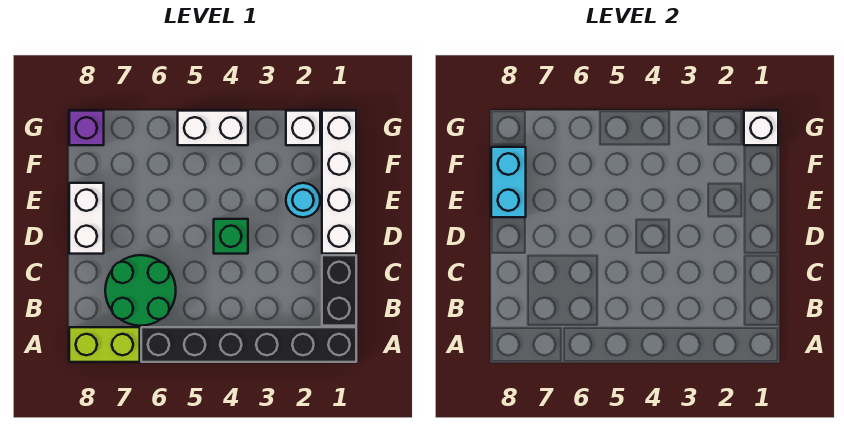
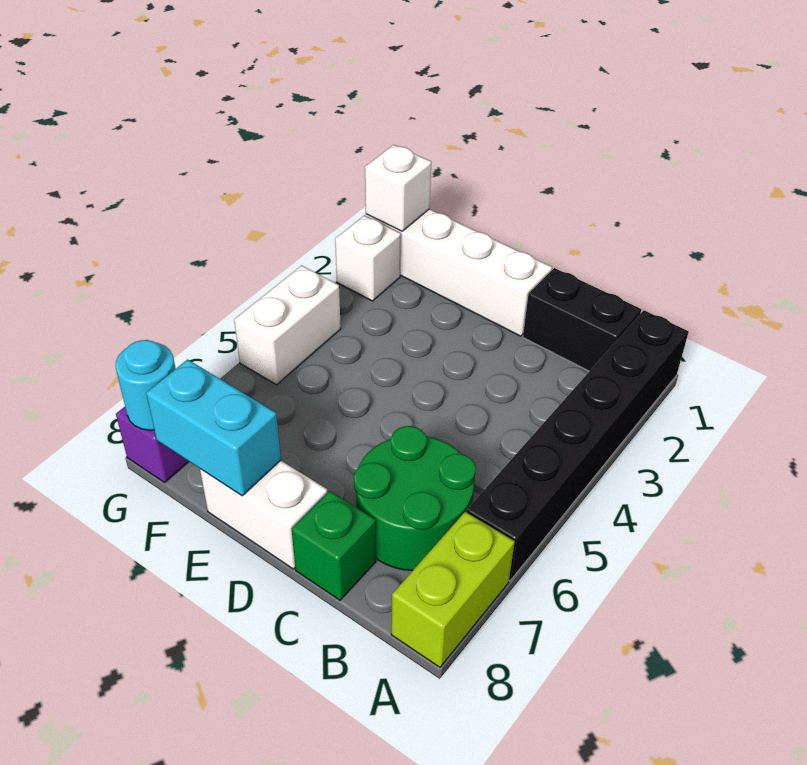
green 1x1 brick [214,219,248,254] -> green 1x1 brick moved to [292,491,376,600]
cyan 1x1 round brick [286,183,320,217] -> cyan 1x1 round brick moved to [116,340,176,430]

